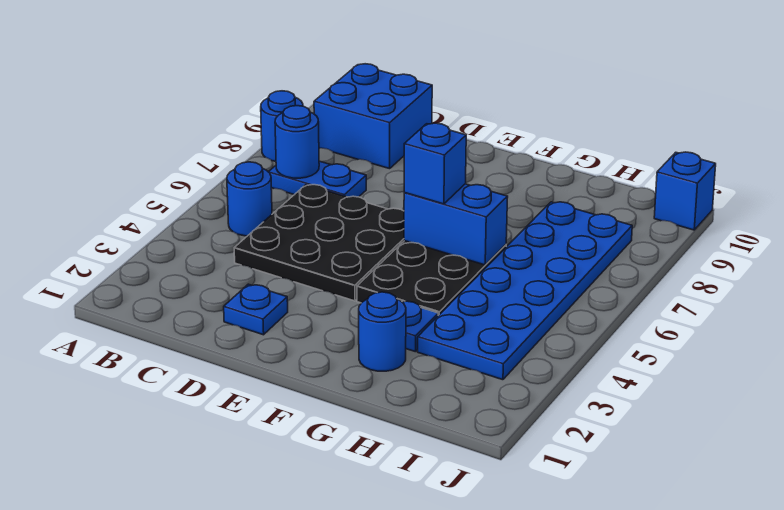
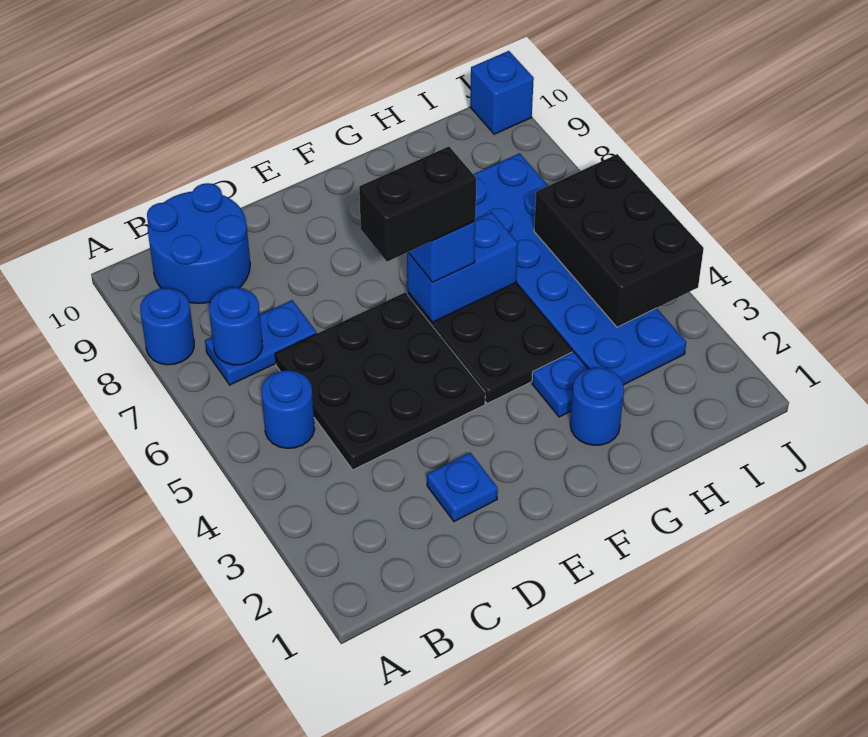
blue 2x2 brick [314,64,432,169] -> blue 2x2 round brick [147,183,250,303]
none -> black 1x2 brick [359,146,476,262]
none -> black 2x3 brick [534,154,704,327]

